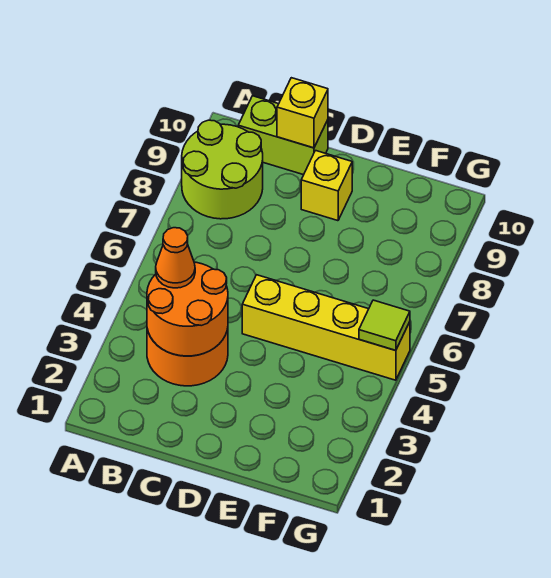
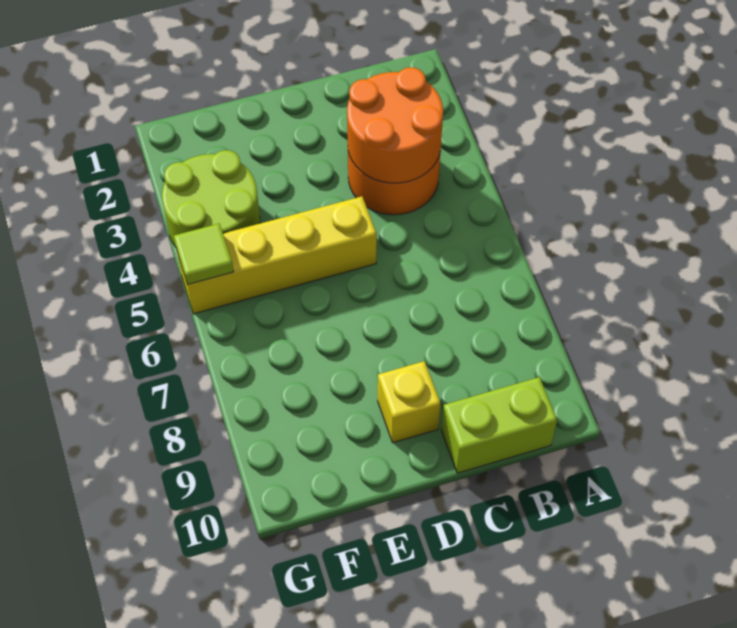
lime 2x2 round brick [182,120,263,219] -> lime 2x2 round brick moved to [162,150,260,247]
orange 1x1 cone [156,228,195,288] -> none
yellow 1x1 brick [277,78,328,148] -> none

